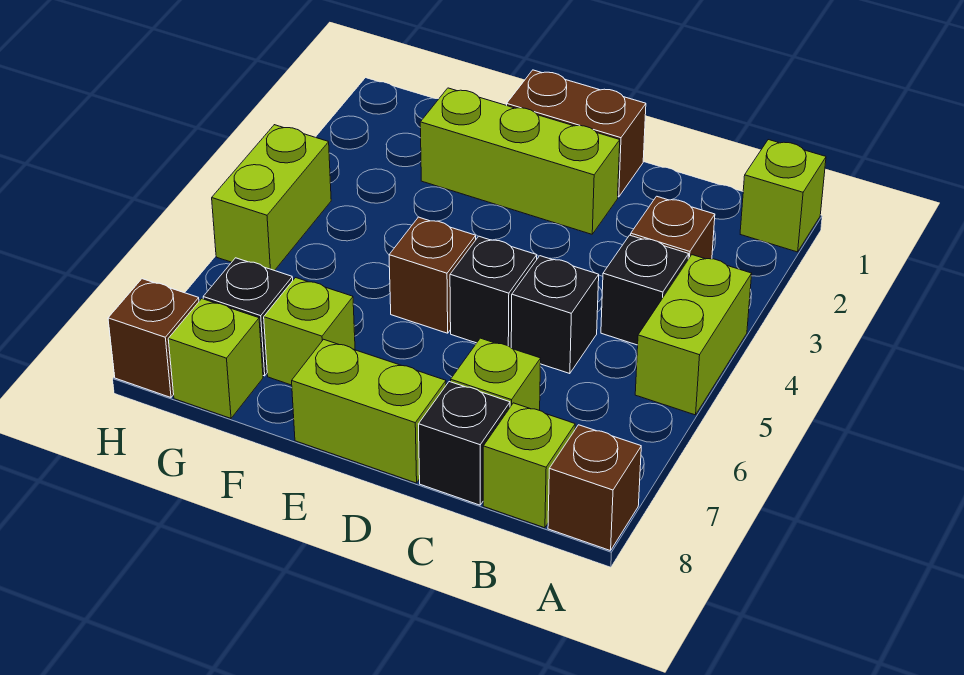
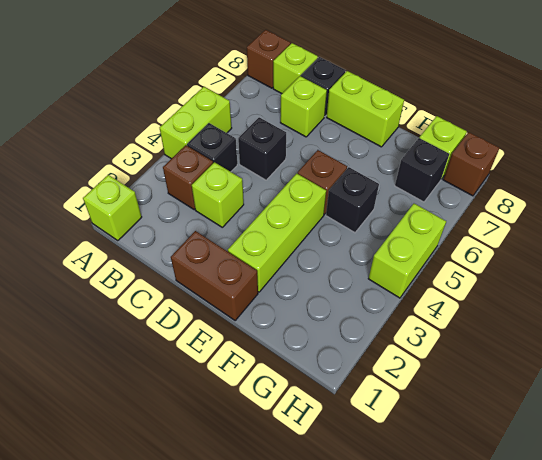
lime 1x3 brick [420,88,620,234] -> lime 1x3 brick turned to [228,173,326,292]
black 1x1 brick [450,236,537,348] -> black 1x1 brick moved to [326,167,379,233]
lime 1x1 brick [264,278,355,385] -> lime 1x1 brick moved to [192,162,244,227]

